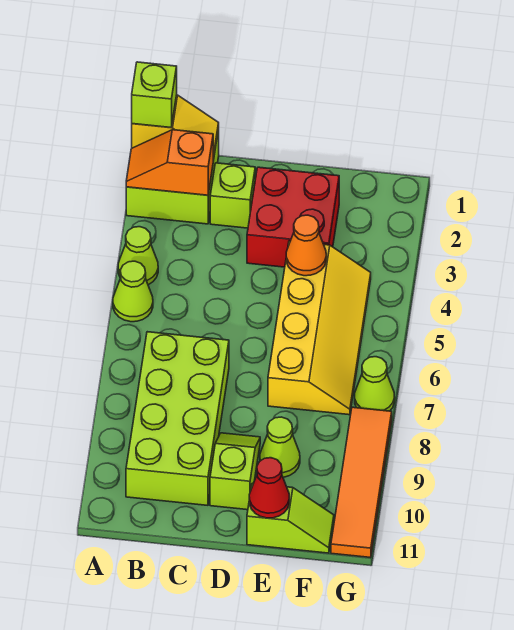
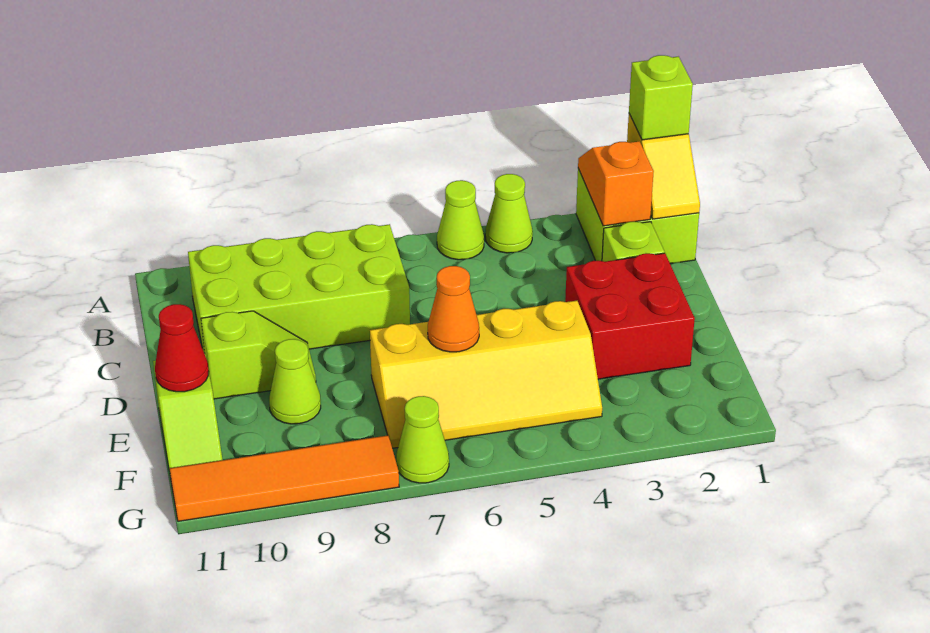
orange 1x1 cone [286,215,326,276] -> orange 1x1 cone moved to [428,266,479,352]

